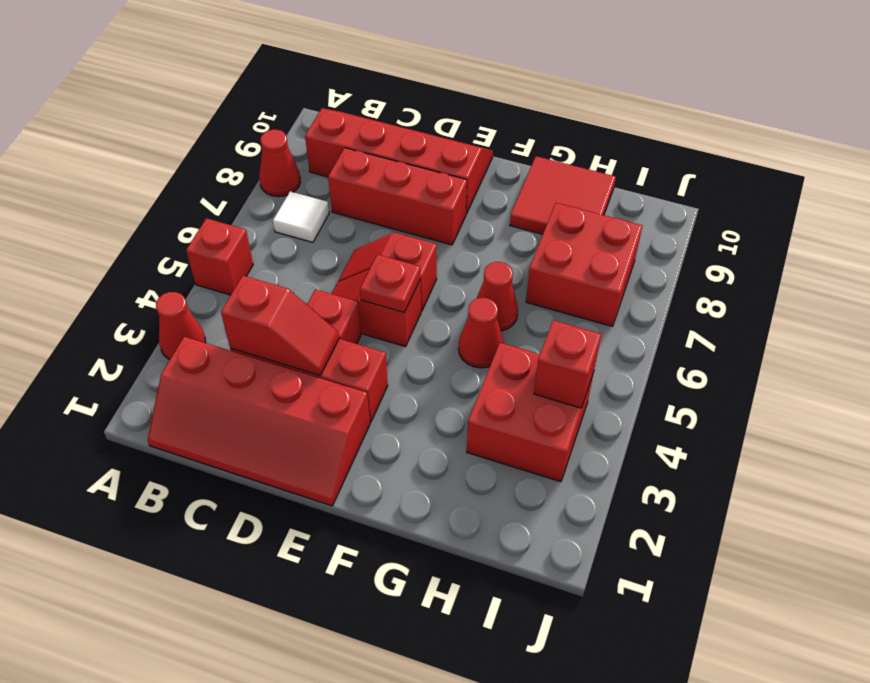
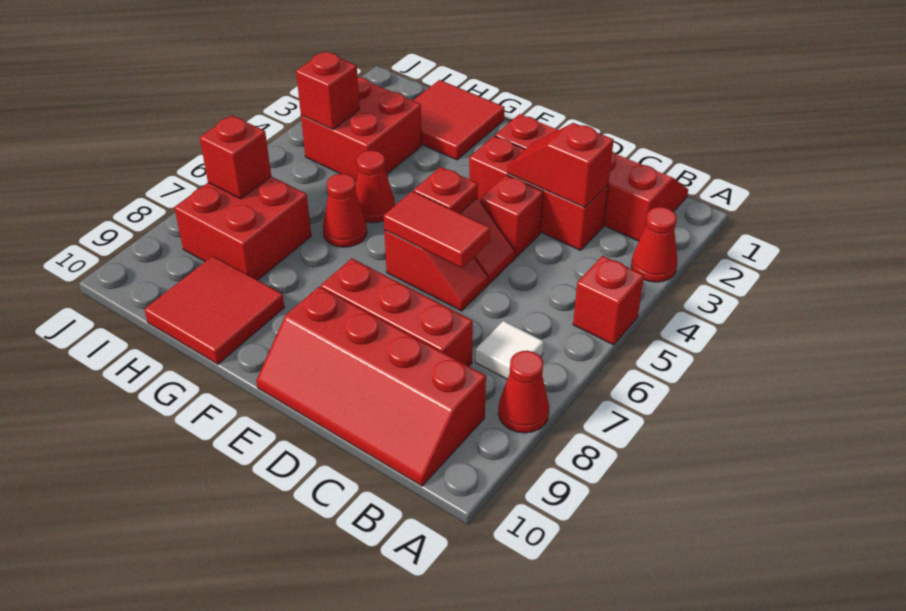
none -> red 1x2 tile [384,191,490,268]
none -> red 2x2 tile [413,80,505,160]
none -> red 1x1 brick [200,115,271,199]

